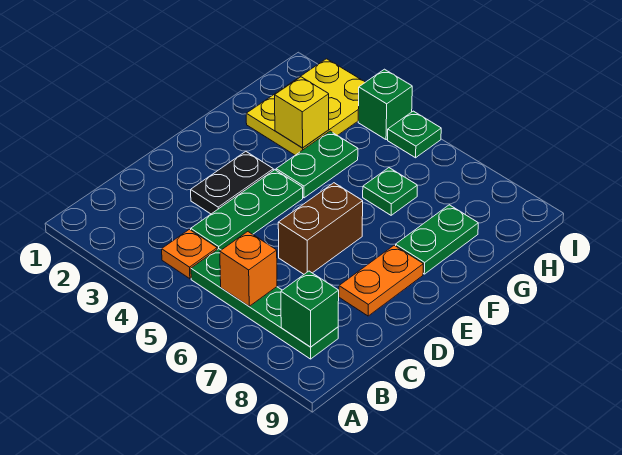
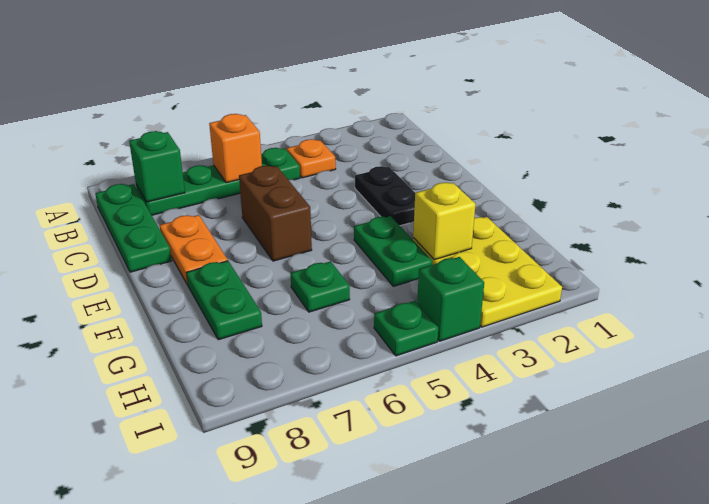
green 1x3 plate [191,170,303,250] -> green 1x3 plate moved to [95,184,172,272]

